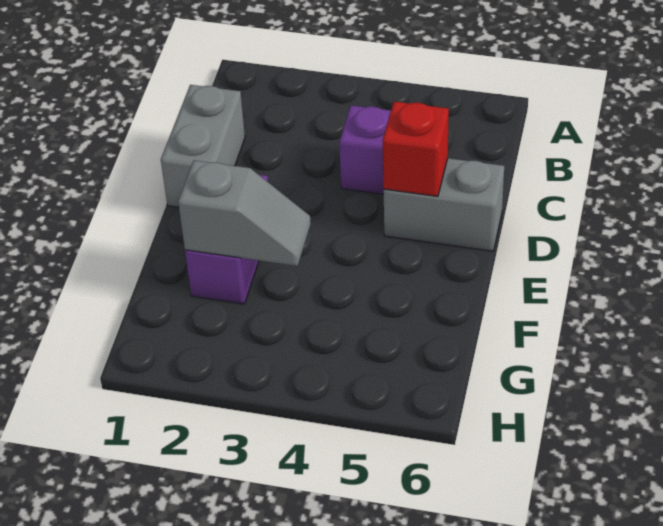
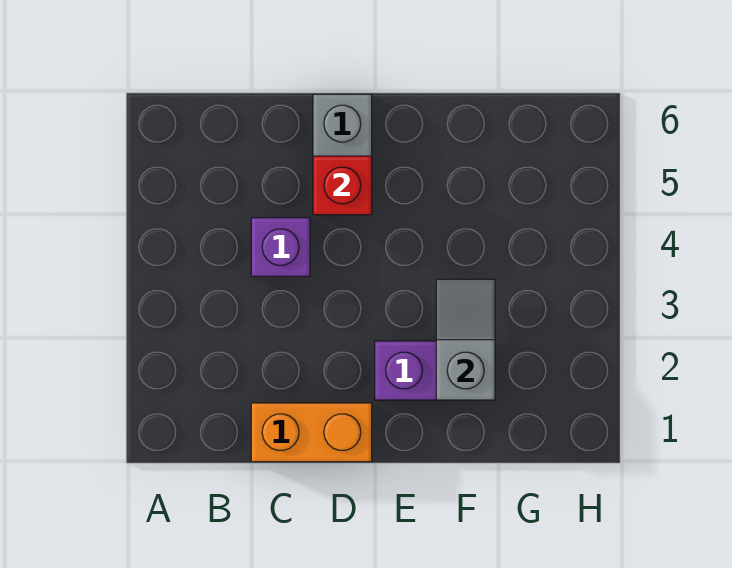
grey 1x2 brick [161,85,245,207] -> orange 1x2 brick [251,403,372,462]

